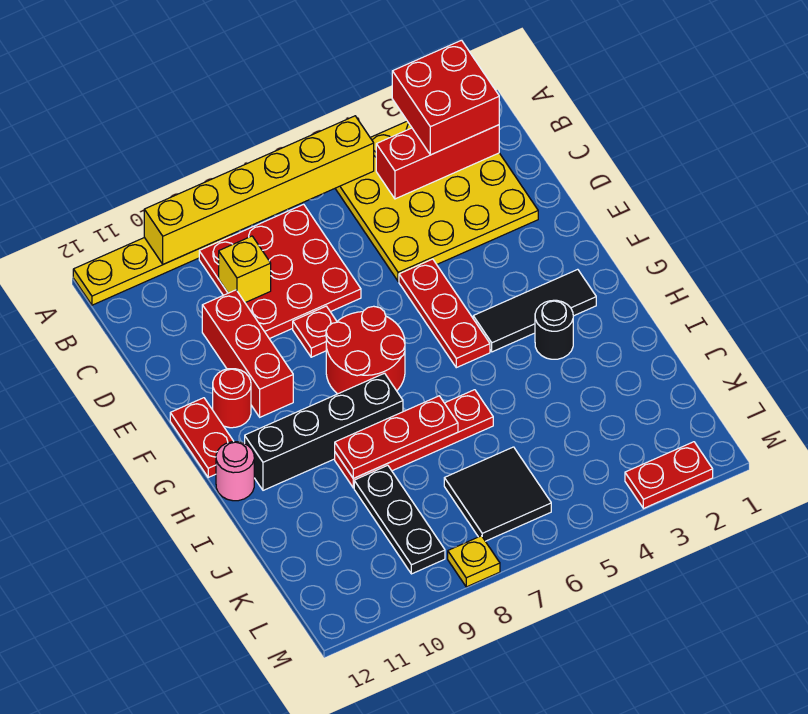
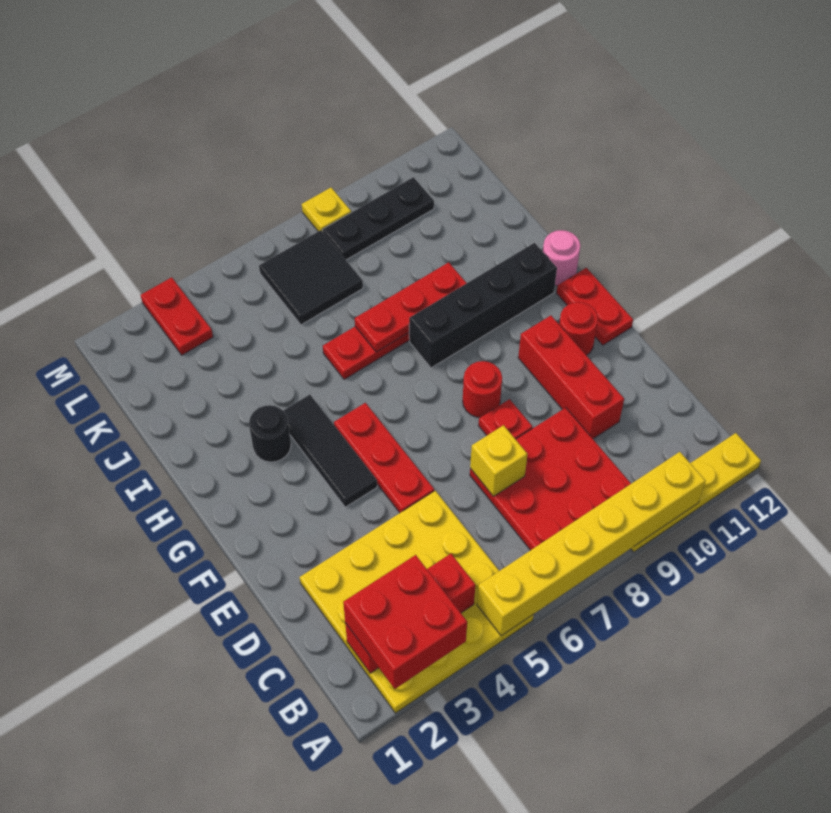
yellow 1x1 brick [219,236,271,303] -> yellow 1x1 brick moved to [470,425,527,496]
red 2x2 round brick [326,306,405,394] -> red 1x1 round brick [463,361,502,418]
black 1x3 tile [473,269,596,352] -> black 1x3 tile turned to [283,395,377,507]
black 1x3 plate [354,465,445,574] -> black 1x3 plate turned to [323,177,434,260]
red 1x2 plate [625,442,713,509] -> red 1x2 plate turned to [141,277,213,355]

